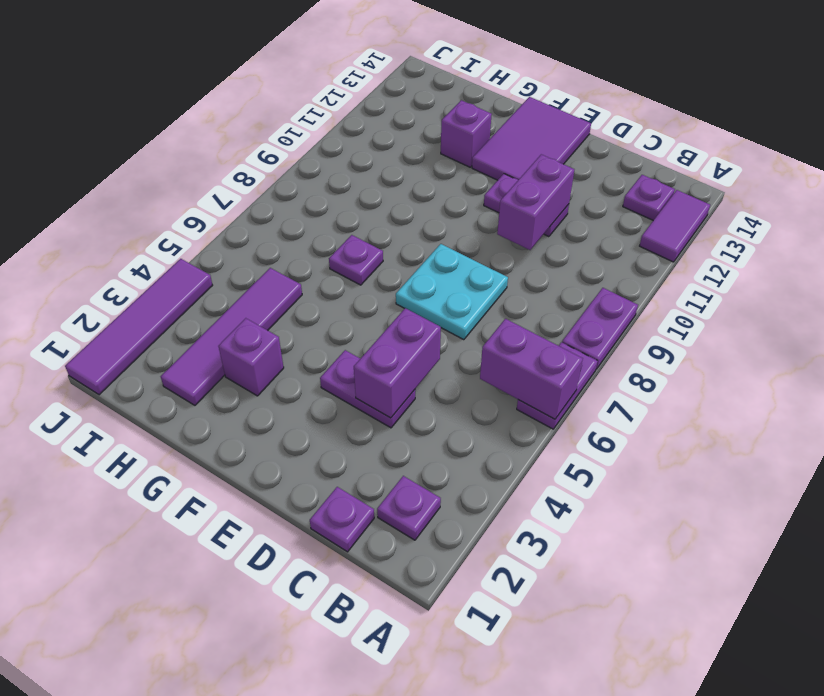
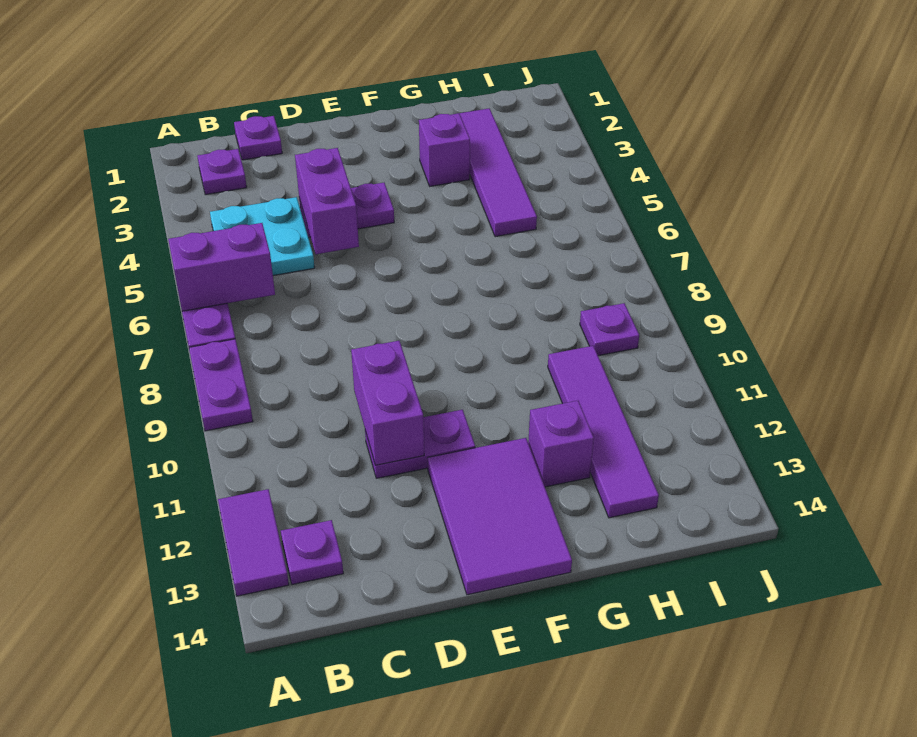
cyan 2x2 plate [396,244,508,340] -> cyan 2x2 plate moved to [210,197,315,276]
purple 1x1 plate [329,235,383,285] -> purple 1x1 plate moved to [580,303,639,356]
purple 1x4 tile [65,259,213,395] -> purple 1x4 tile moved to [548,346,659,518]

